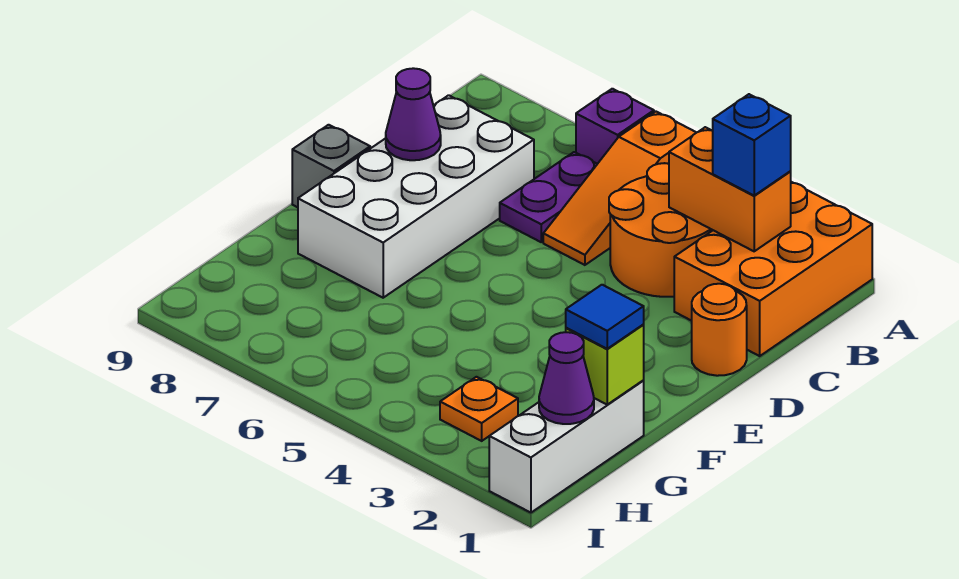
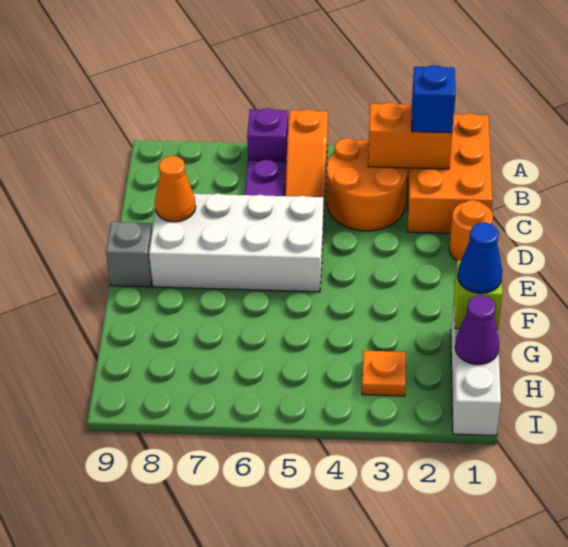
white 2x4 brick [298,95,534,298] -> white 2x4 brick turned to [149,193,323,292]
purple 1x1 cone [386,68,441,160] -> orange 1x1 cone [155,156,196,222]
blue 1x1 tile [566,285,644,349] -> blue 1x1 cone [458,222,502,293]

